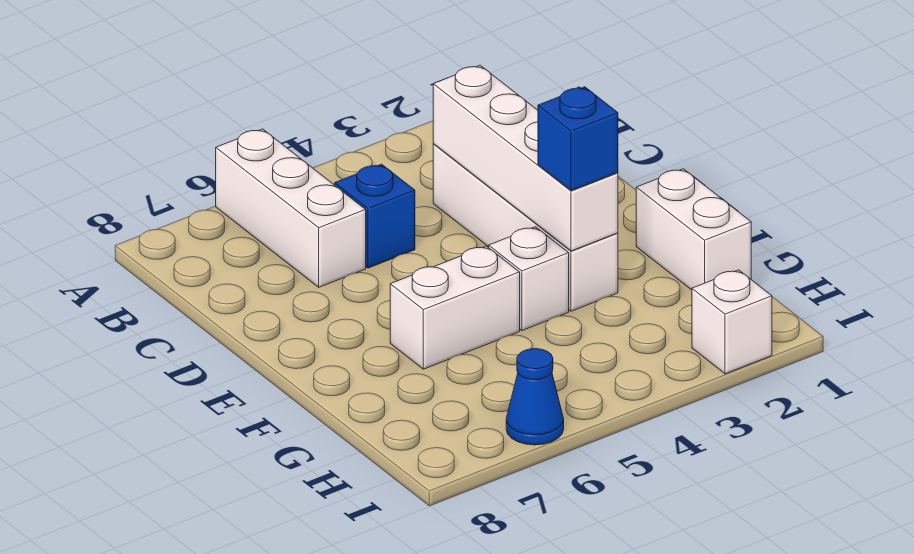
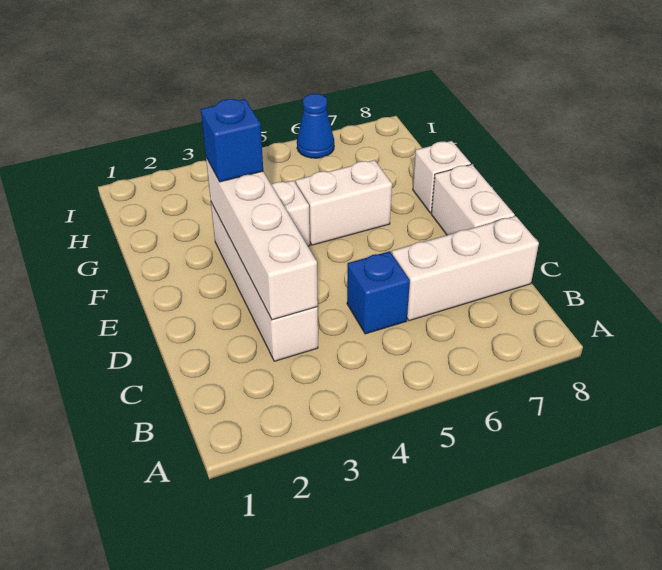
white 1x3 brick [216,129,366,287] -> white 1x3 brick turned to [392,216,539,321]
white 1x2 brick [636,169,751,290] -> white 1x2 brick moved to [431,165,515,235]
white 1x1 brick [692,270,772,374] -> white 1x1 brick moved to [413,141,471,213]

